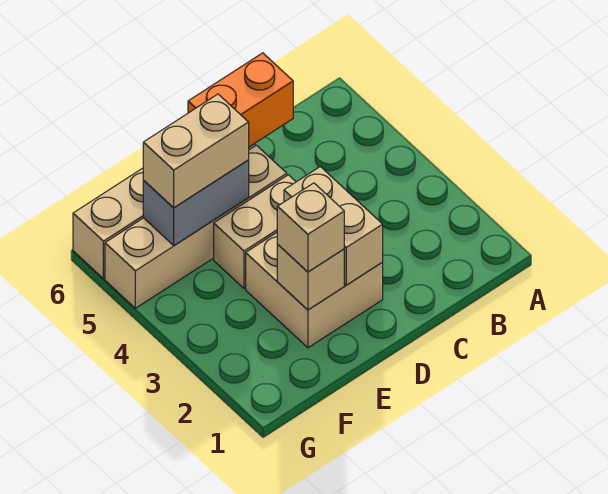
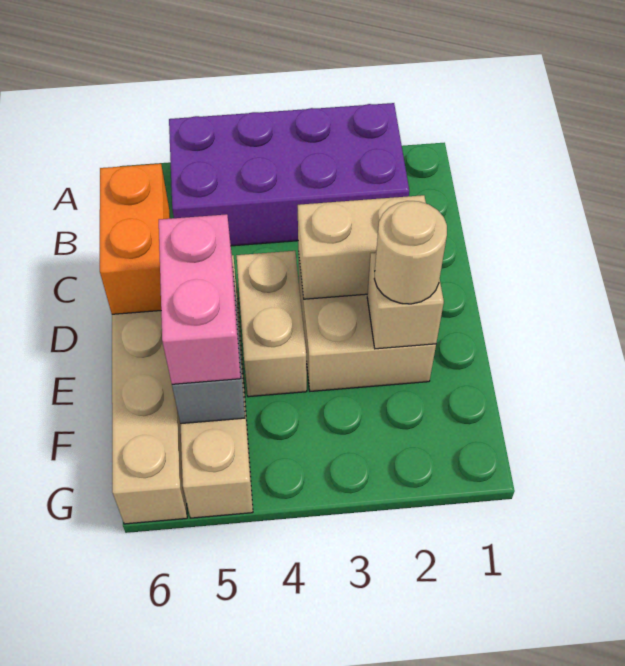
none -> purple 2x4 brick [169,103,409,246]
tan 1x1 brick [277,183,344,272] -> tan 1x1 round brick [374,201,447,304]
tan 1x2 brick [143,94,249,208] -> pink 1x2 brick [159,214,241,384]

